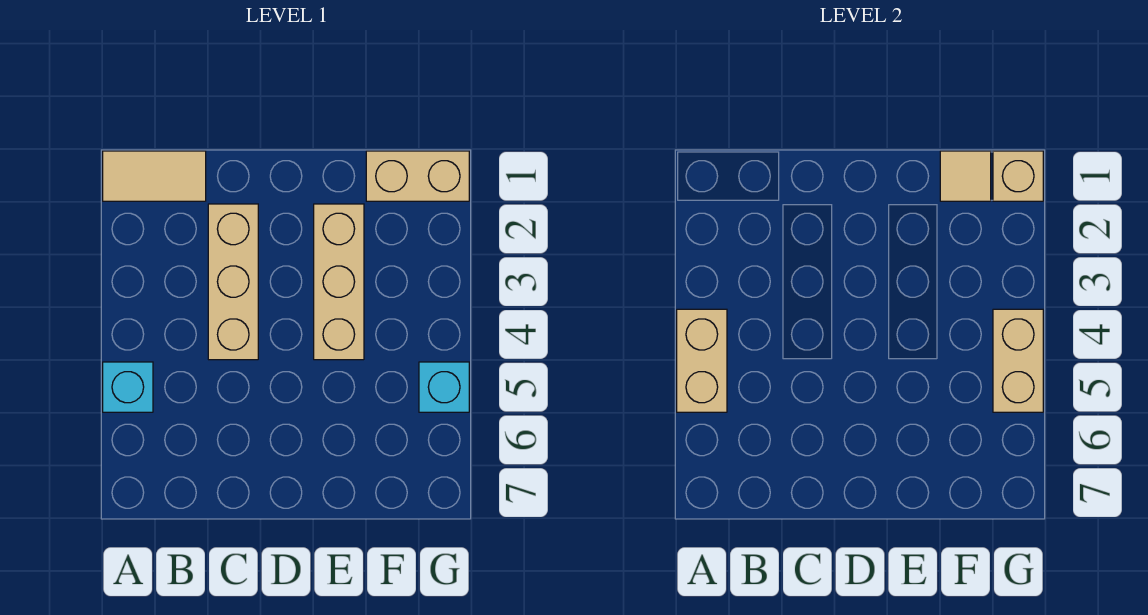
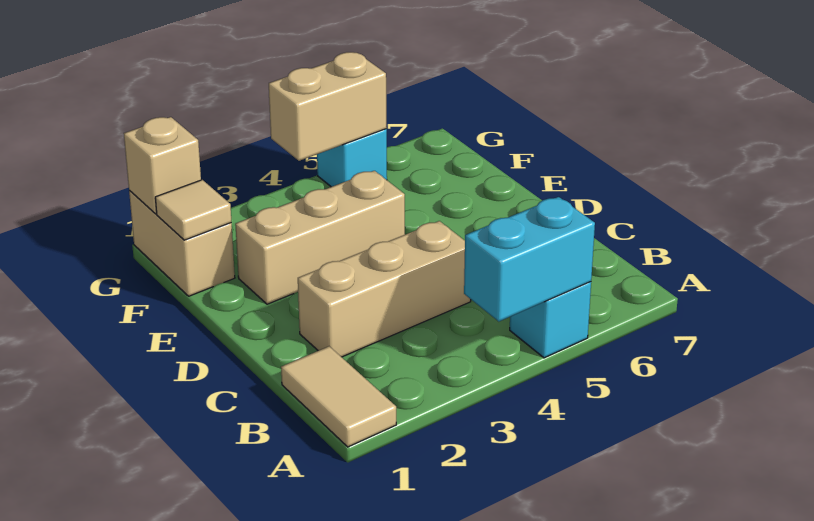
tan 1x2 brick [677,309,727,412] -> cyan 1x2 brick [464,197,595,322]

